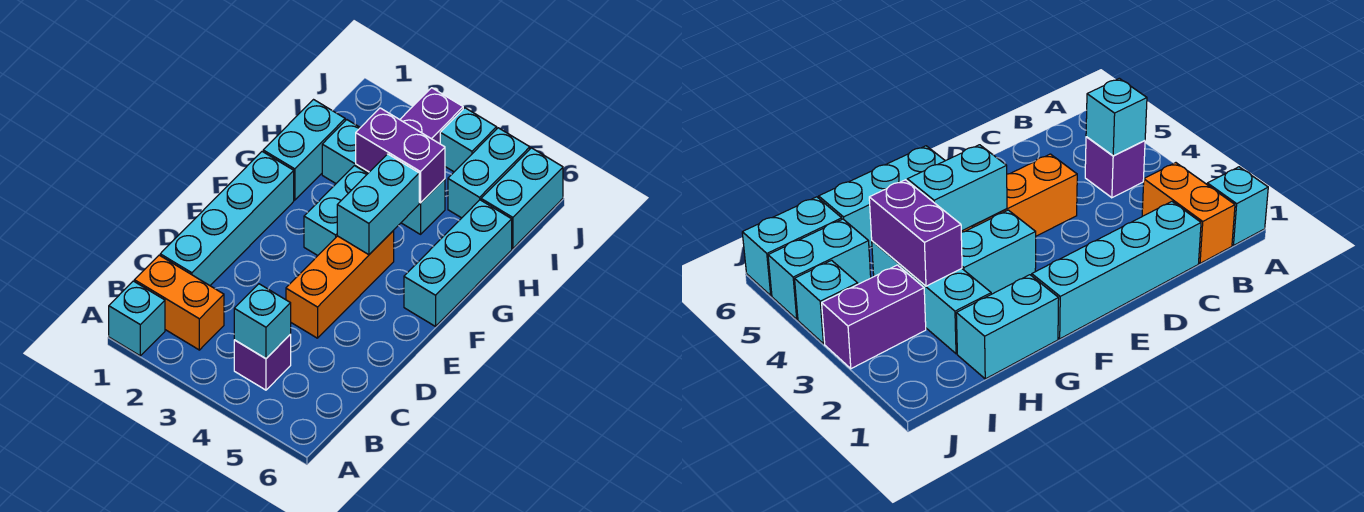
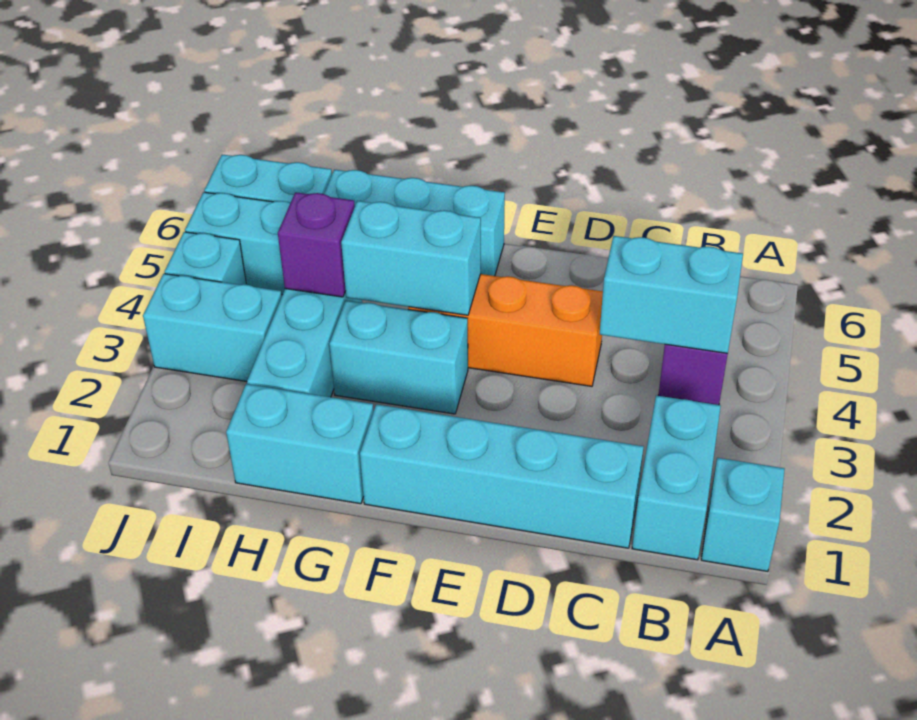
orange 1x2 brick [134,255,224,350] -> cyan 1x2 brick [632,396,721,560]
cyan 1x1 brick [234,284,291,359] -> cyan 1x2 brick [600,236,743,353]
purple 1x2 brick [356,108,445,203] -> purple 1x1 brick [278,192,355,297]
purple 1x2 brick [400,88,463,144] -> cyan 1x2 brick [143,274,282,382]

